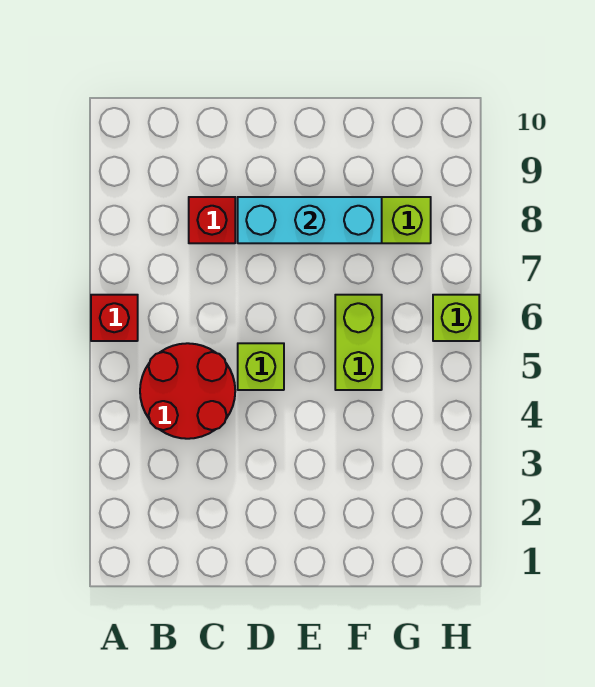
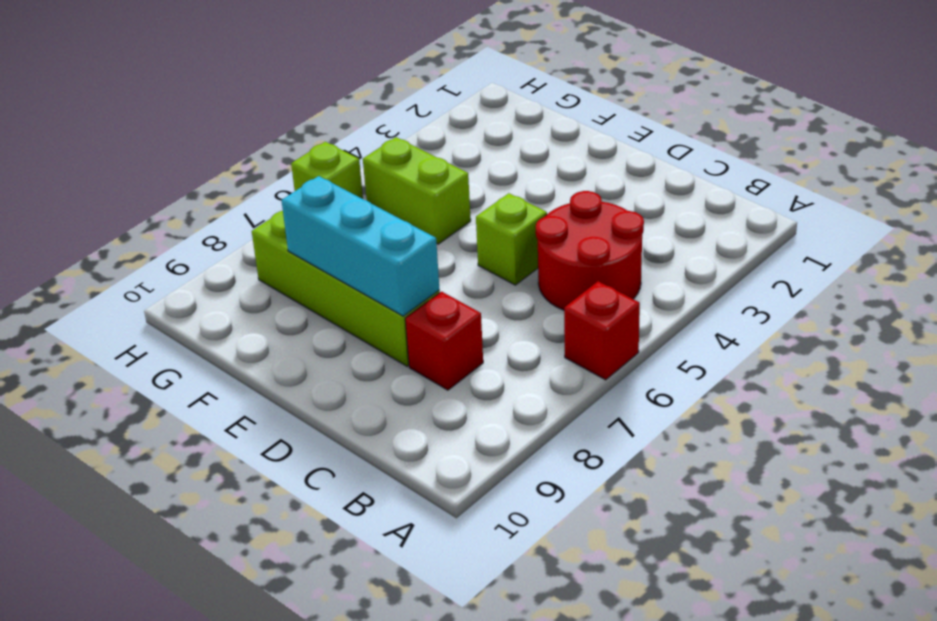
lime 1x2 brick [335,295,382,390] -> lime 1x2 brick turned to [363,137,471,244]

